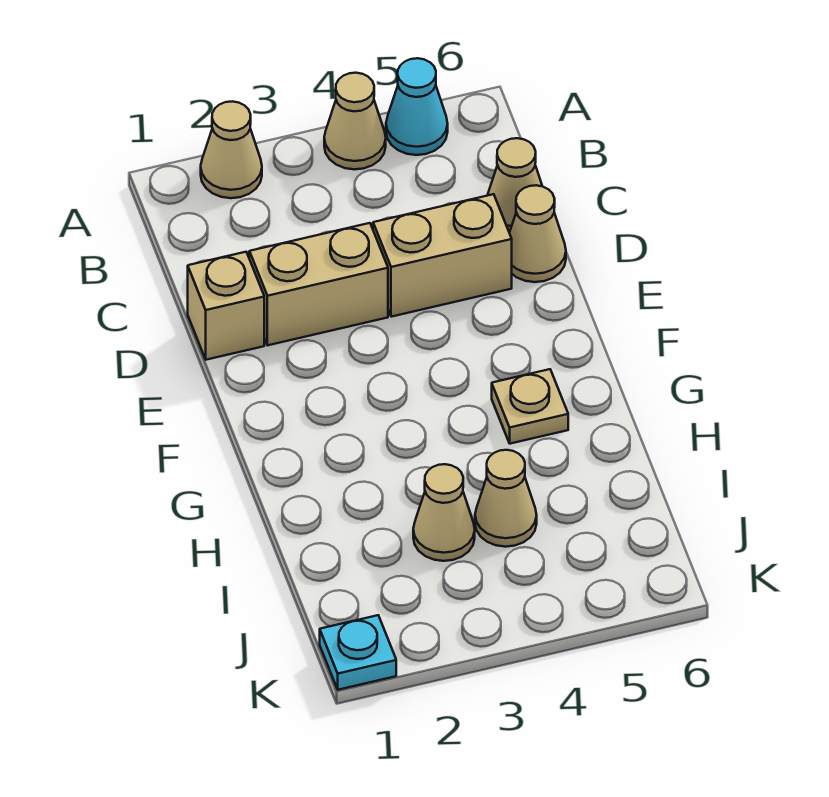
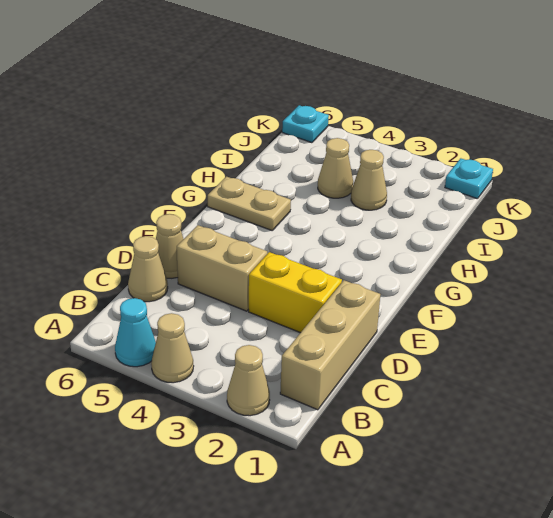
tan 1x1 brick [188,252,264,360] -> tan 1x3 brick [280,280,380,410]
tan 1x2 brick [249,223,388,345] -> yellow 1x2 brick [249,252,342,333]
tan 1x1 plate [492,369,568,444] -> tan 1x2 plate [208,177,291,230]
none -> cyan 1x1 plate [282,105,329,143]

